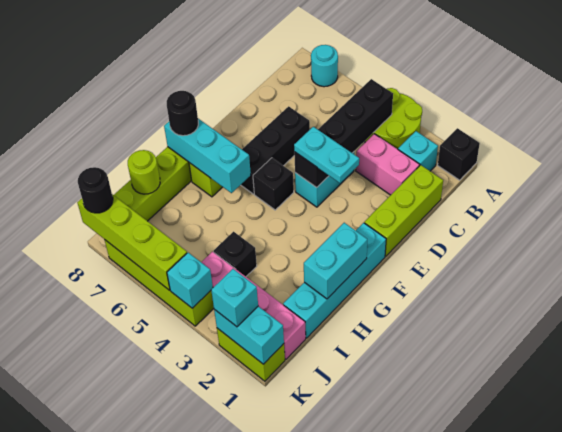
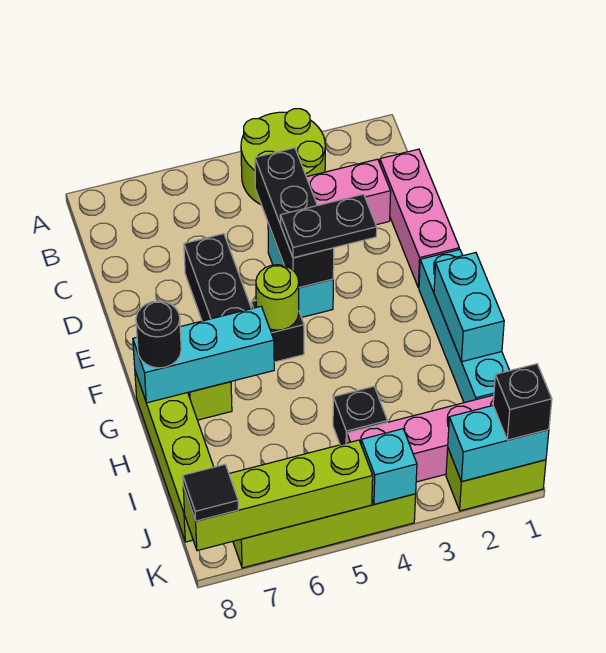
black 1x1 brick [438,128,480,180] -> black 1x1 brick moved to [493,364,552,440]
cyan 1x1 round brick [311,45,338,87] -> none
cyan 1x1 brick [398,131,438,171] -> none
black 1x4 brick [294,79,393,187] -> black 1x3 brick [255,148,334,288]
lime 1x3 brick [364,165,443,256] -> pink 1x3 brick [380,149,459,288]
cyan 1x2 plate [294,127,359,183] -> black 1x2 plate [280,194,377,258]
lime 1x1 round brick [128,150,160,194] -> lime 1x1 round brick moved to [256,265,299,330]
cyan 1x1 brick [211,269,258,327] -> none
black 1x1 round brick [78,167,113,213] -> black 1x1 tile [183,465,238,521]

